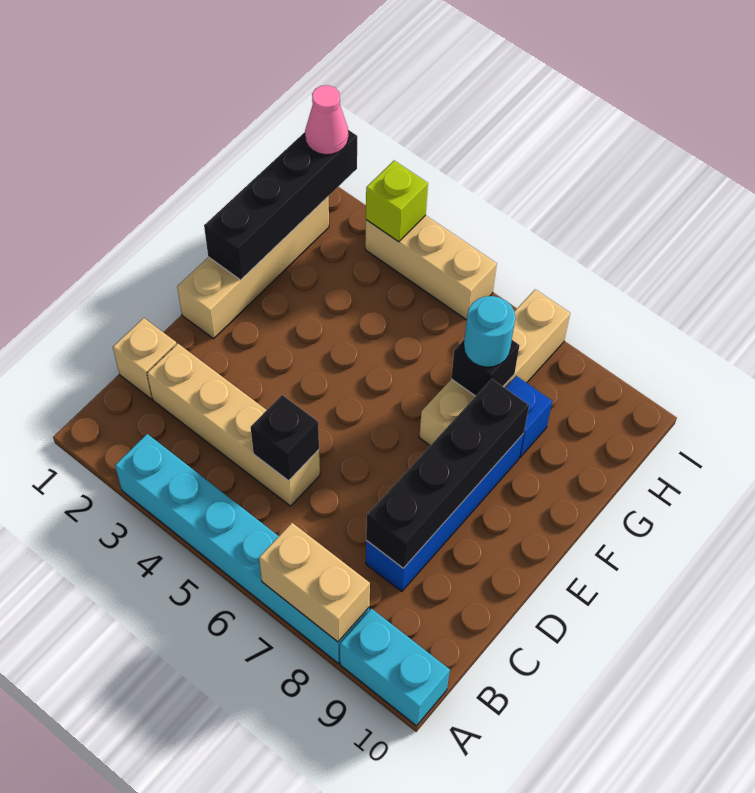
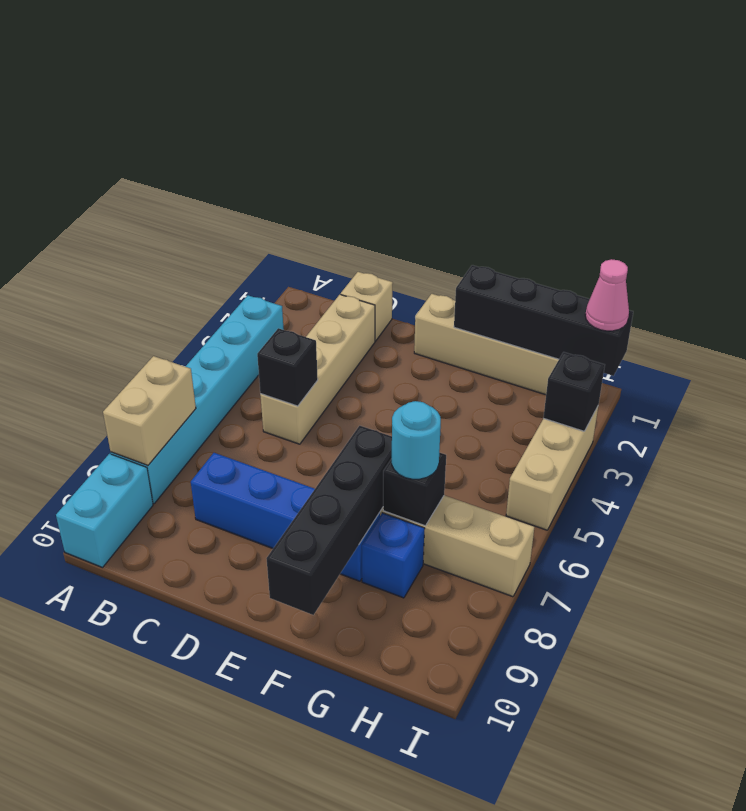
black 1x4 brick [366,379,529,568] -> black 1x4 brick turned to [266,426,392,615]
lime 1x1 brick [366,161,428,242] -> black 1x1 brick [543,352,605,431]

